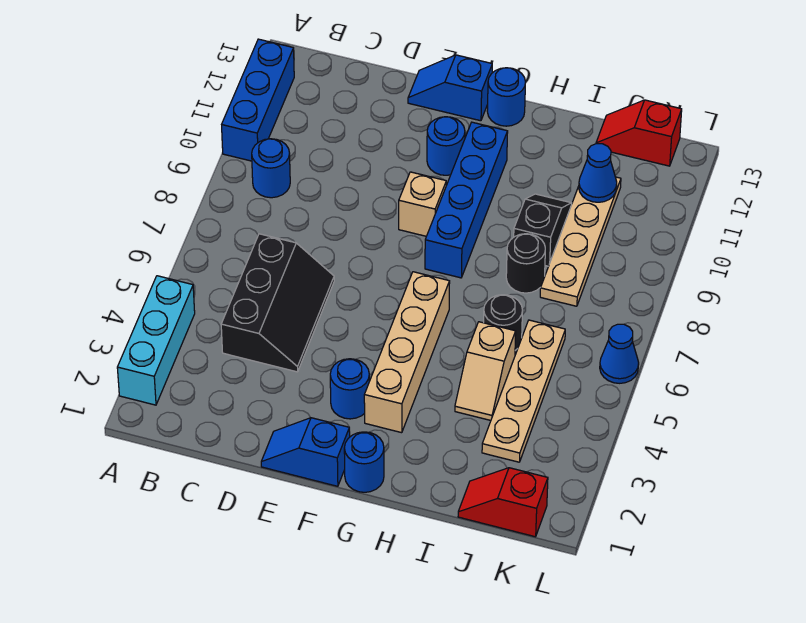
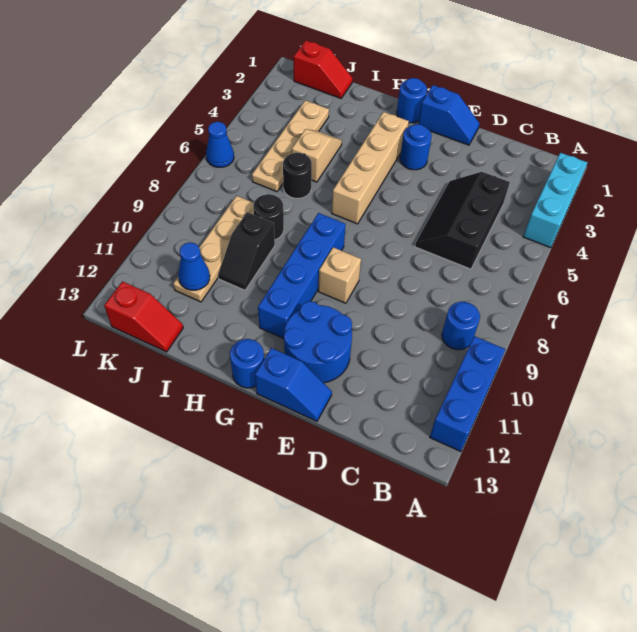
blue 1x1 round brick [427,117,465,175] -> blue 2x2 round brick [284,301,352,383]

